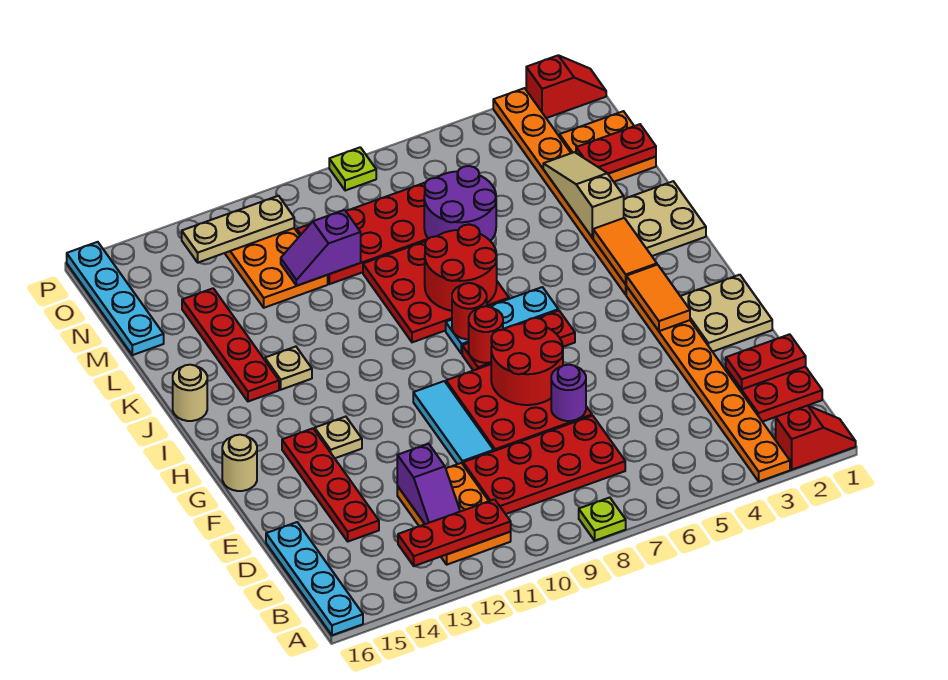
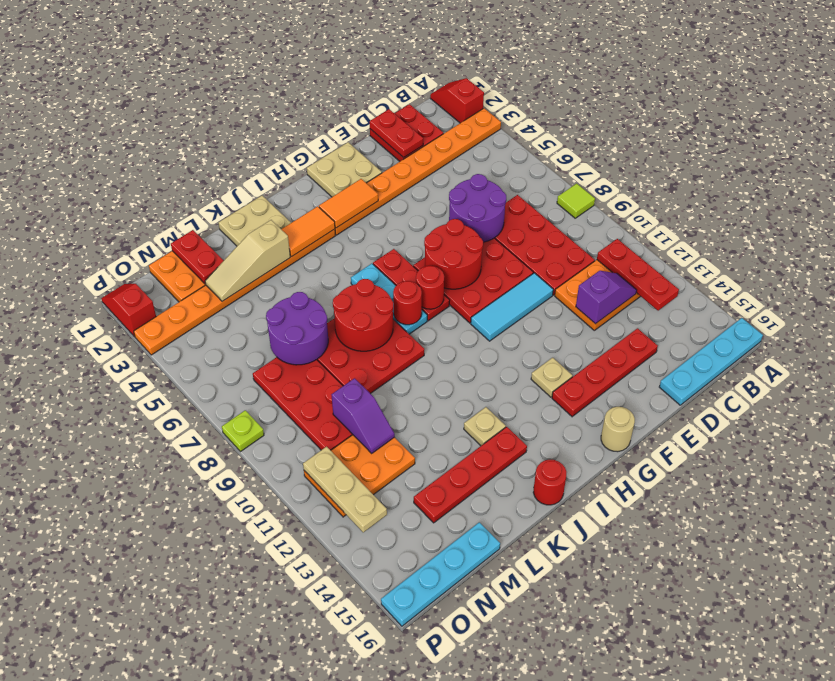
lime 1x1 plate [579,498,626,541] -> lime 1x1 tile [557,184,595,218]
purple 1x1 round brick [551,365,586,421] -> purple 2x2 round brick [449,174,506,242]
tan 1x1 round brick [173,365,207,421] -> red 1x1 round brick [533,460,566,505]

